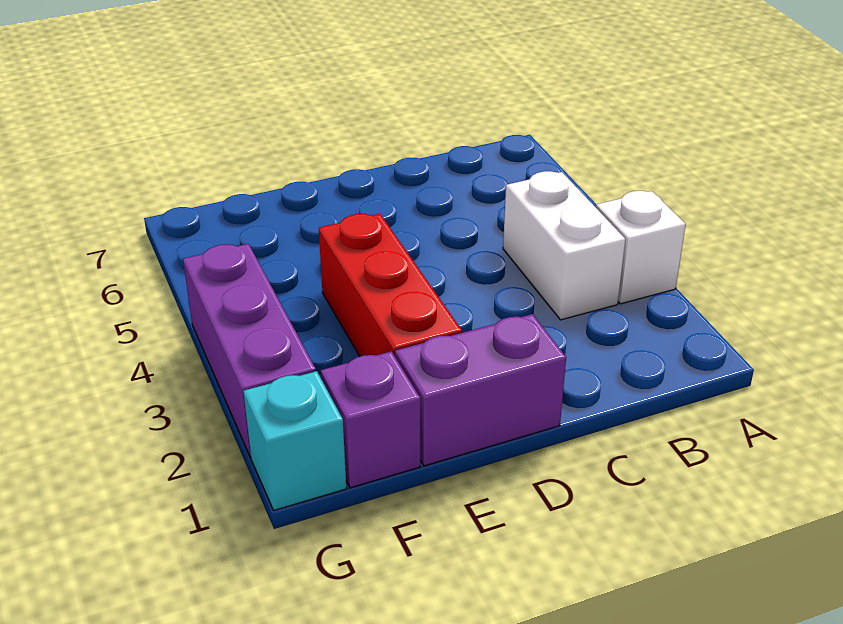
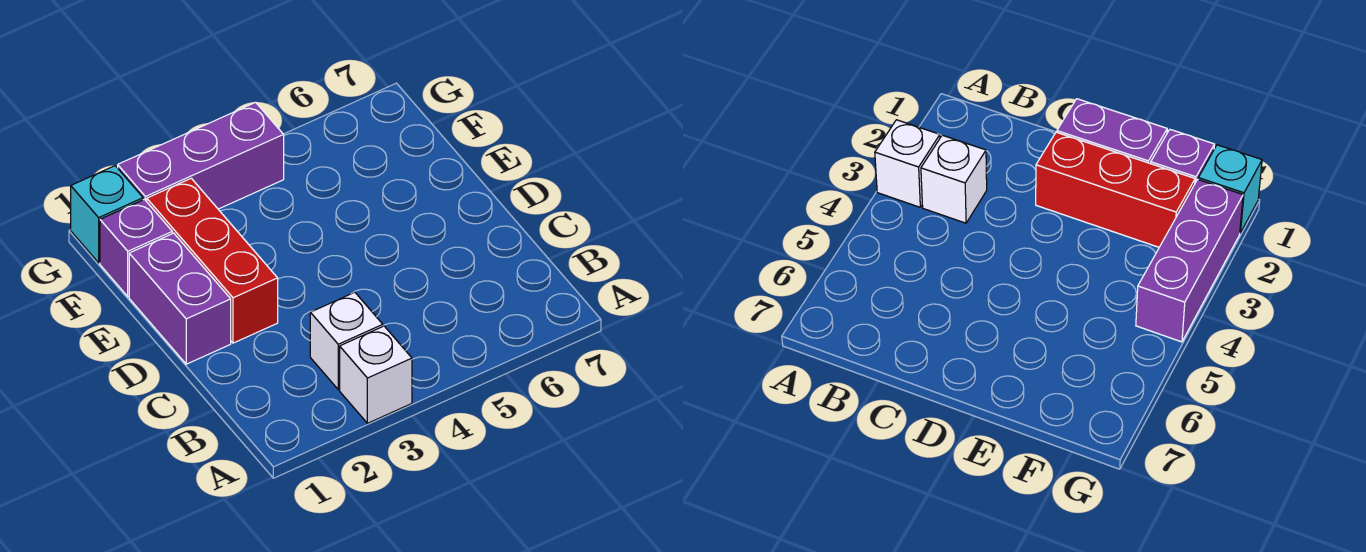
white 1x2 brick [503,171,625,320] -> white 1x1 brick [310,292,383,389]
red 1x3 brick [319,214,462,356] -> red 1x3 brick turned to [147,178,278,343]

